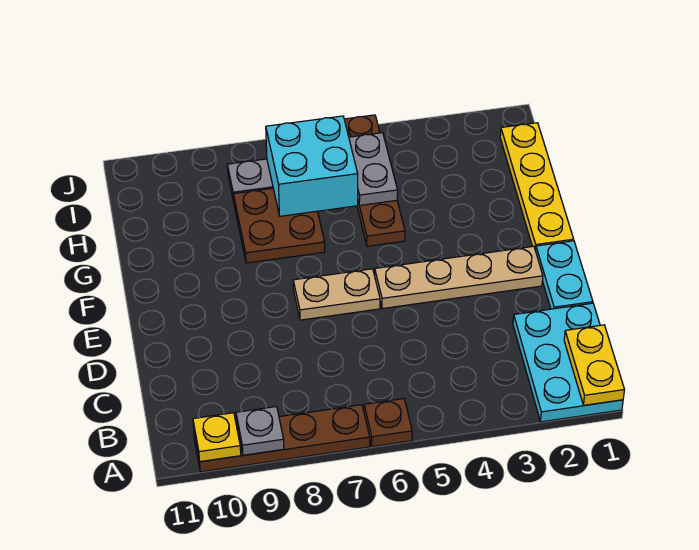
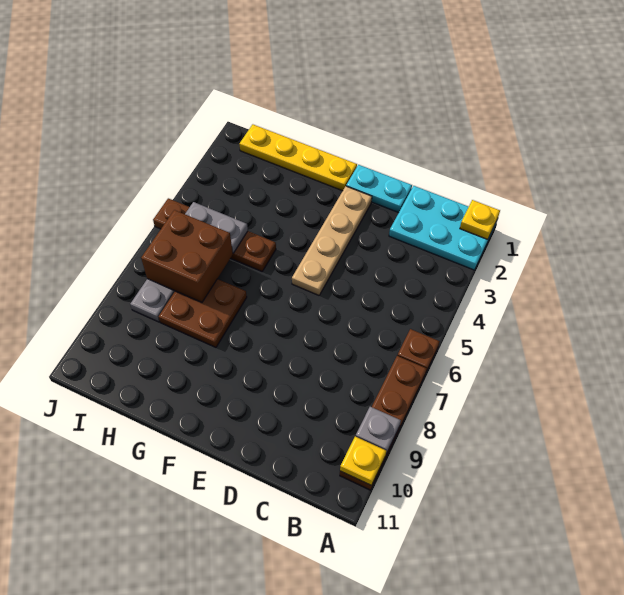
yellow 1x2 plate [564,325,624,405] -> yellow 1x1 plate [460,200,500,239]
tan 1x2 plate [293,269,380,320] -> none
cyan 2x2 brick [266,116,358,216] -> brown 2x2 brick [141,210,233,302]

